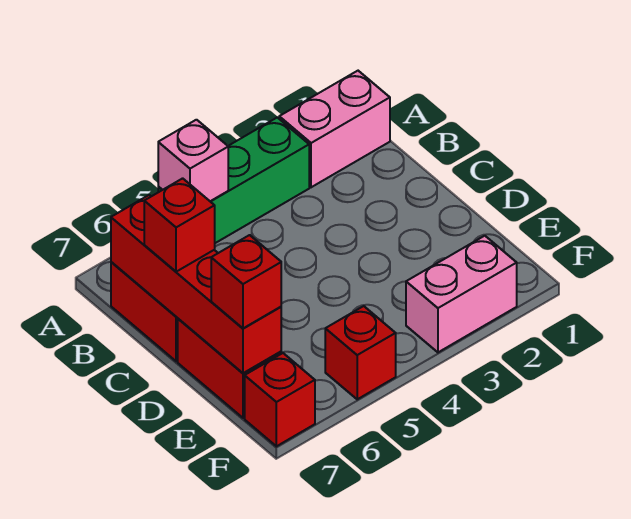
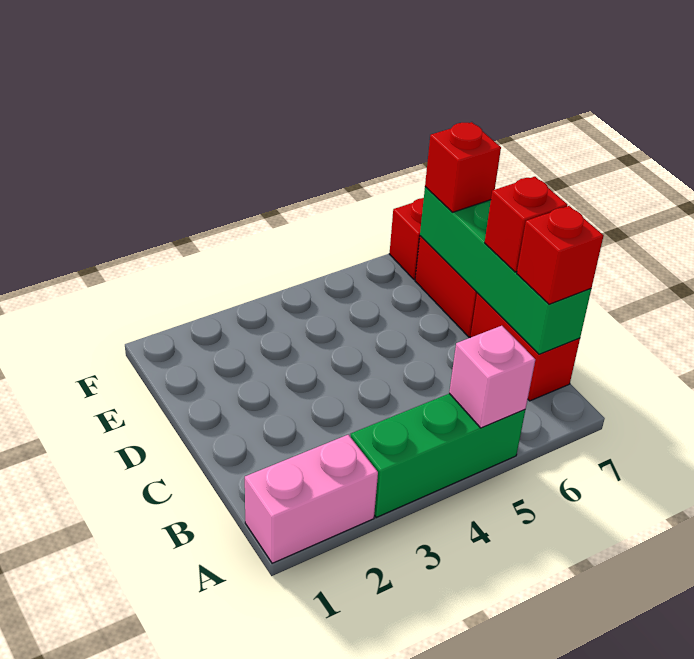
red 1x4 brick [111,195,281,373] -> green 1x4 brick [420,187,591,354]
pink 1x2 brick [406,236,517,352] -> none
red 1x1 brick [325,306,396,399] -> red 1x1 brick moved to [517,206,604,304]

